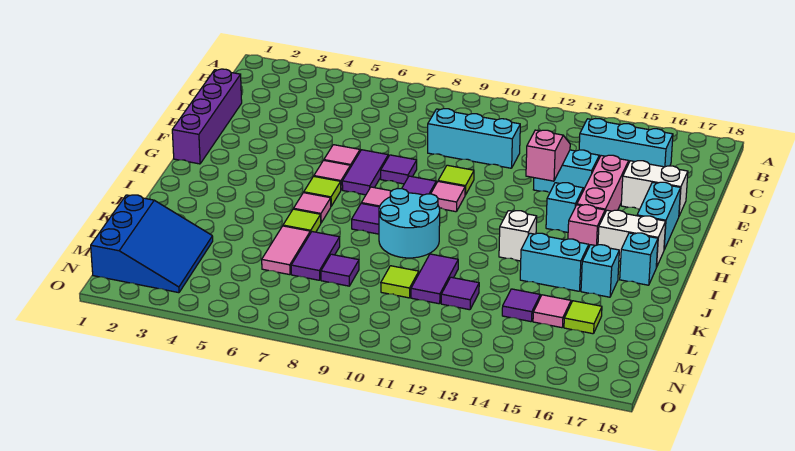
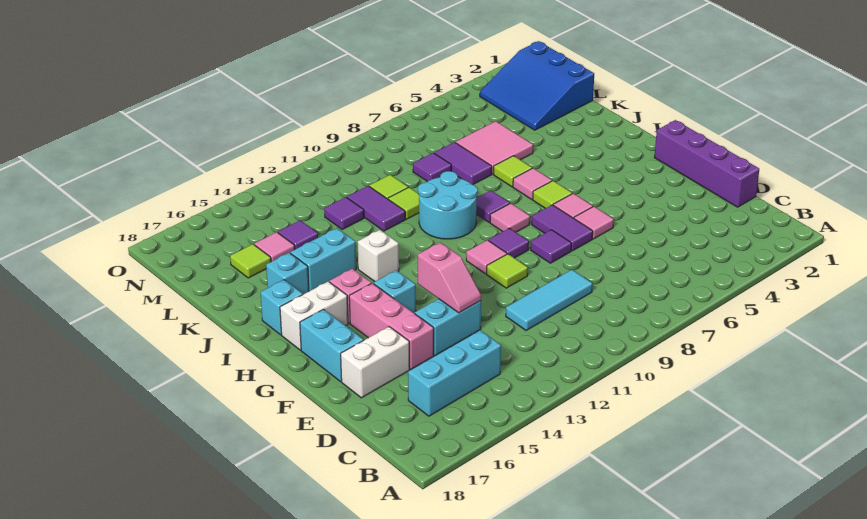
cyan 1x3 brick [428,109,520,168] -> cyan 1x3 tile [506,270,592,331]
pink 1x2 tile [262,226,310,275] -> pink 2x2 tile [456,121,533,174]
none -> lime 1x1 tile [388,187,419,219]

